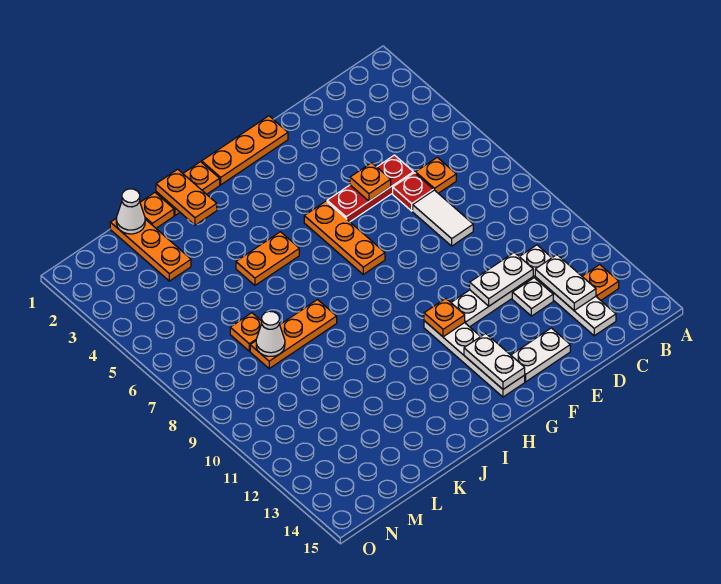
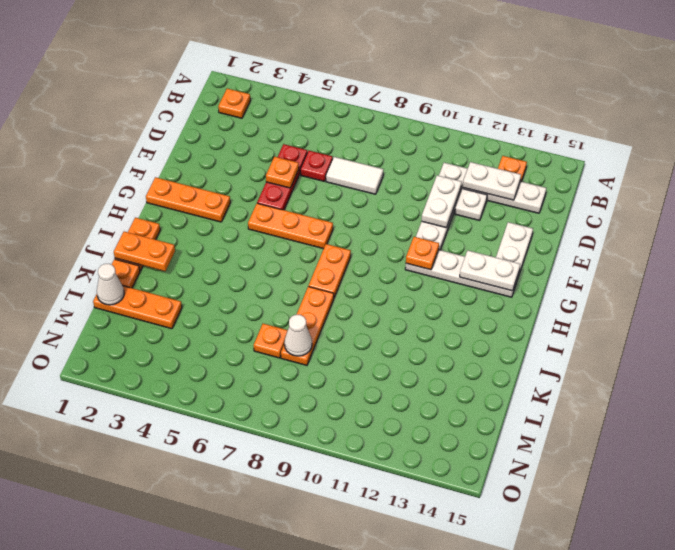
orange 1x1 plate [416,157,456,193] -> orange 1x1 plate moved to [218,89,250,118]
orange 1x3 plate [202,116,288,185] -> orange 1x3 plate turned to [146,177,230,222]
orange 1x2 plate [236,232,299,285] -> orange 1x2 plate moved to [309,244,351,297]

